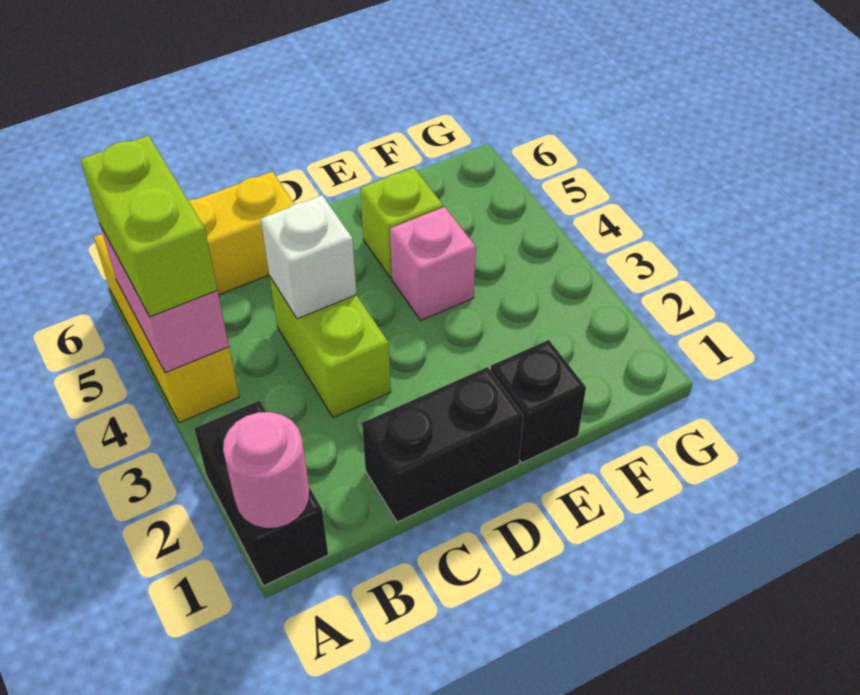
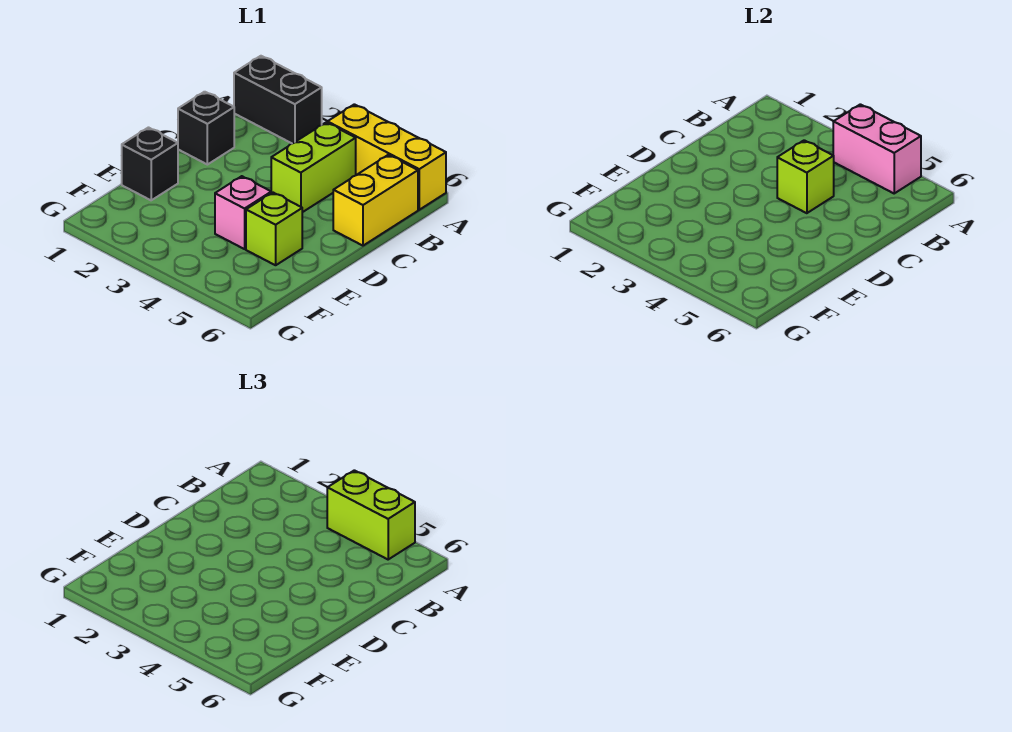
pink 1x1 round brick [223,412,309,528] -> none
black 1x2 brick [362,367,524,522] -> black 1x1 brick [178,92,234,165]
lime 1x2 brick [270,277,391,418] -> lime 1x2 brick turned to [271,122,356,212]
white 1x1 brick [261,195,357,319] -> lime 1x1 brick [777,140,834,213]

